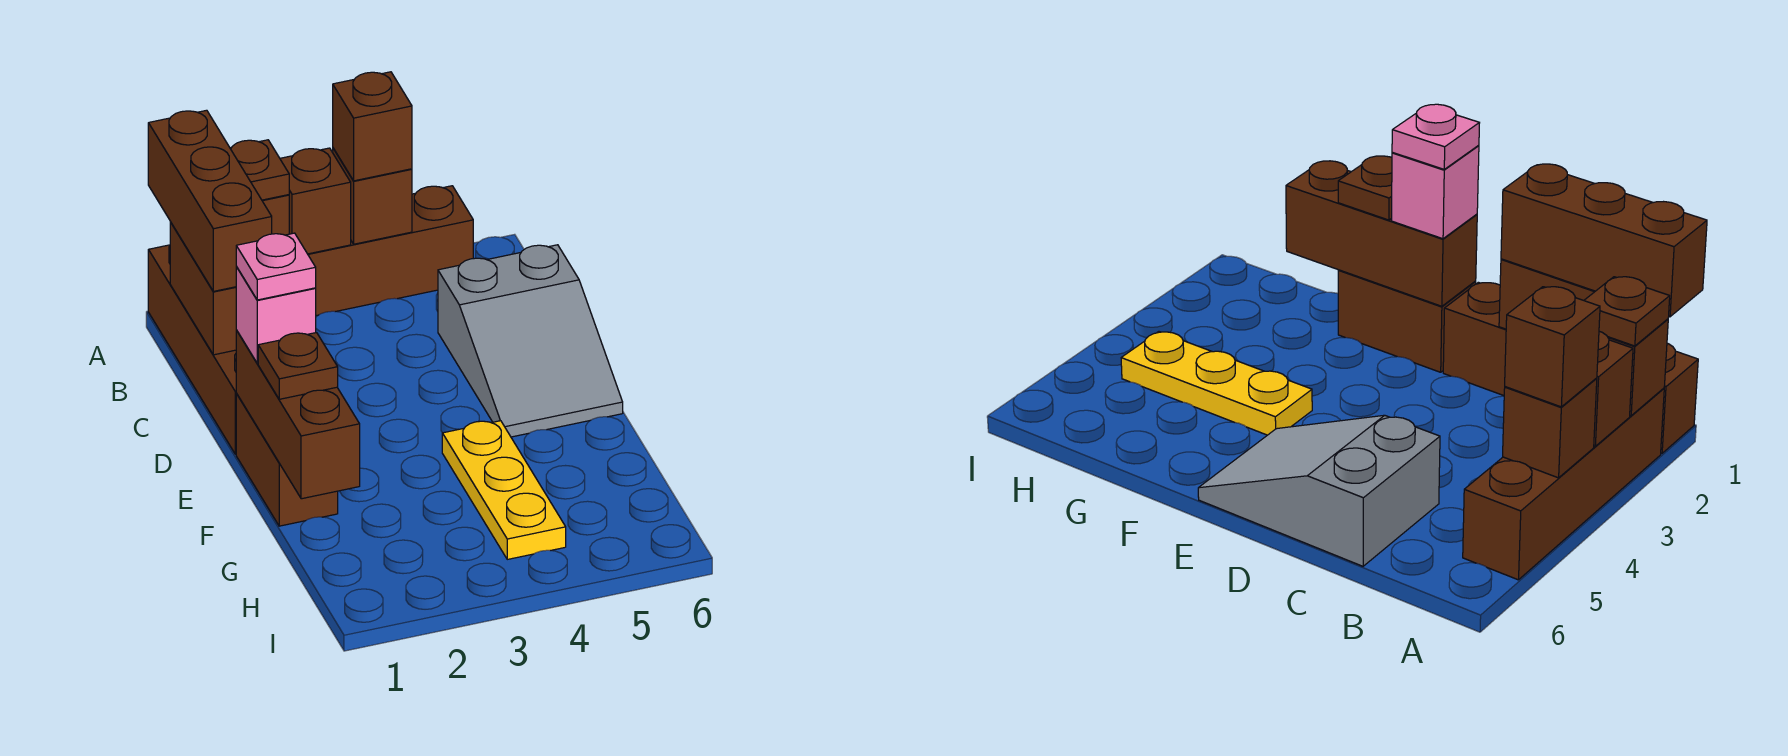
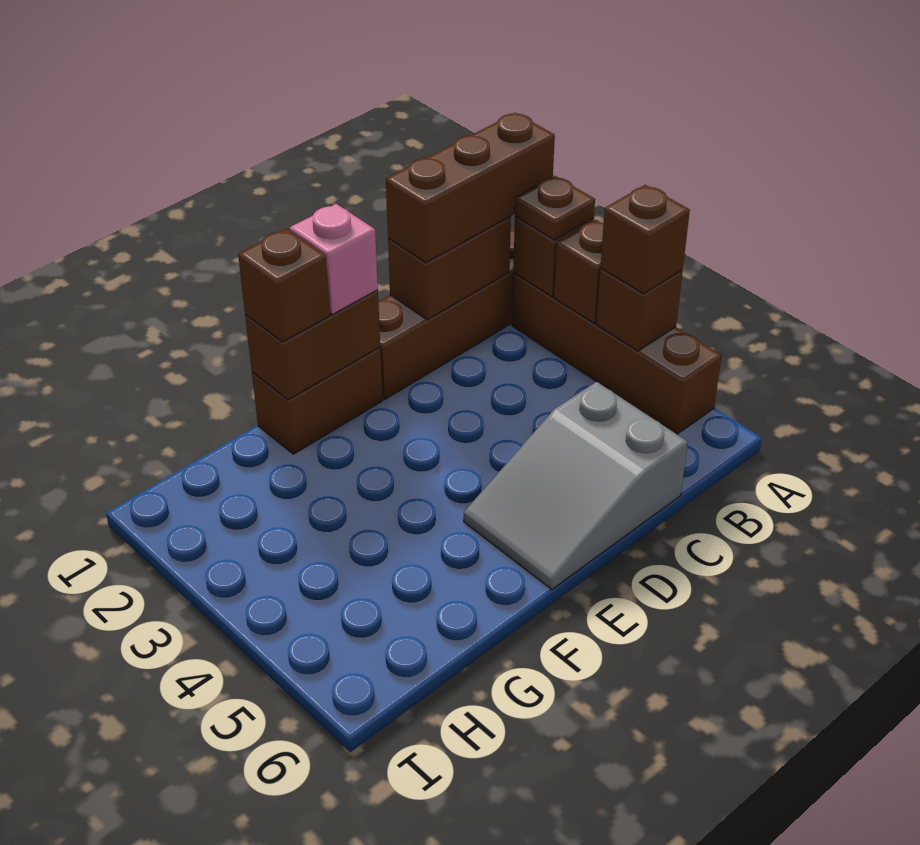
brown 1x3 brick [236,330,360,499] -> brown 1x2 brick [245,290,380,400]
pink 1x1 plate [236,233,316,300] -> none
brown 1x1 plate [258,333,338,399] -> brown 1x1 brick [238,229,330,342]
yellow 1x3 plate [442,421,566,559] -> none

